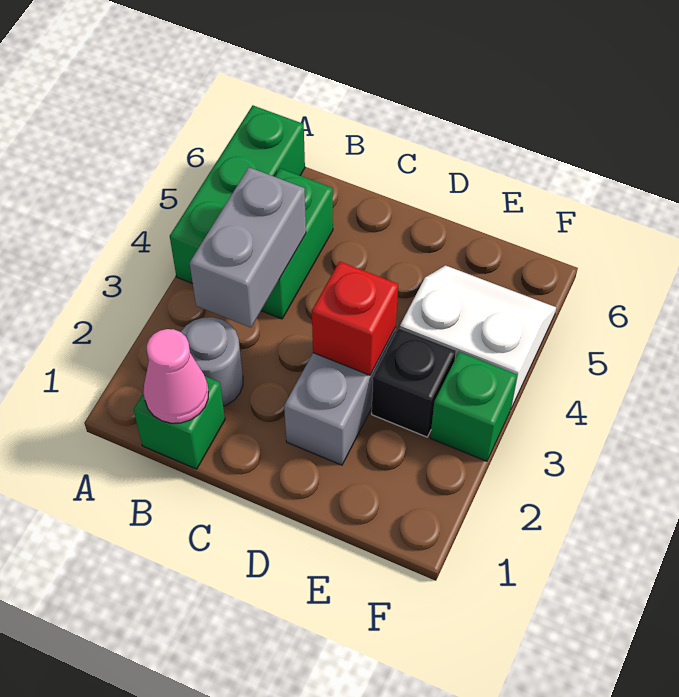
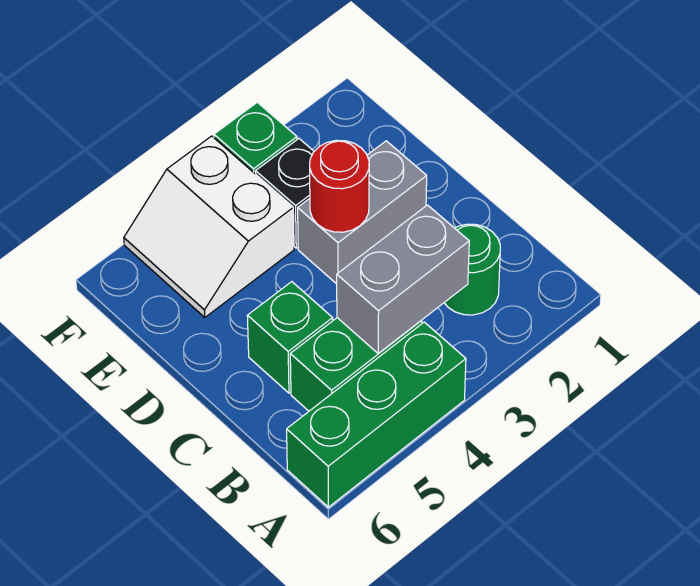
green 1x1 brick [134,376,225,469] -> green 1x1 brick moved to [247,282,333,393]
pink 1x1 cone [144,329,208,423] -> none
grey 1x1 round brick [181,317,243,406] -> green 1x1 round brick [444,224,500,315]
red 1x1 brick [312,261,398,375] -> red 1x1 round brick [310,140,369,232]

